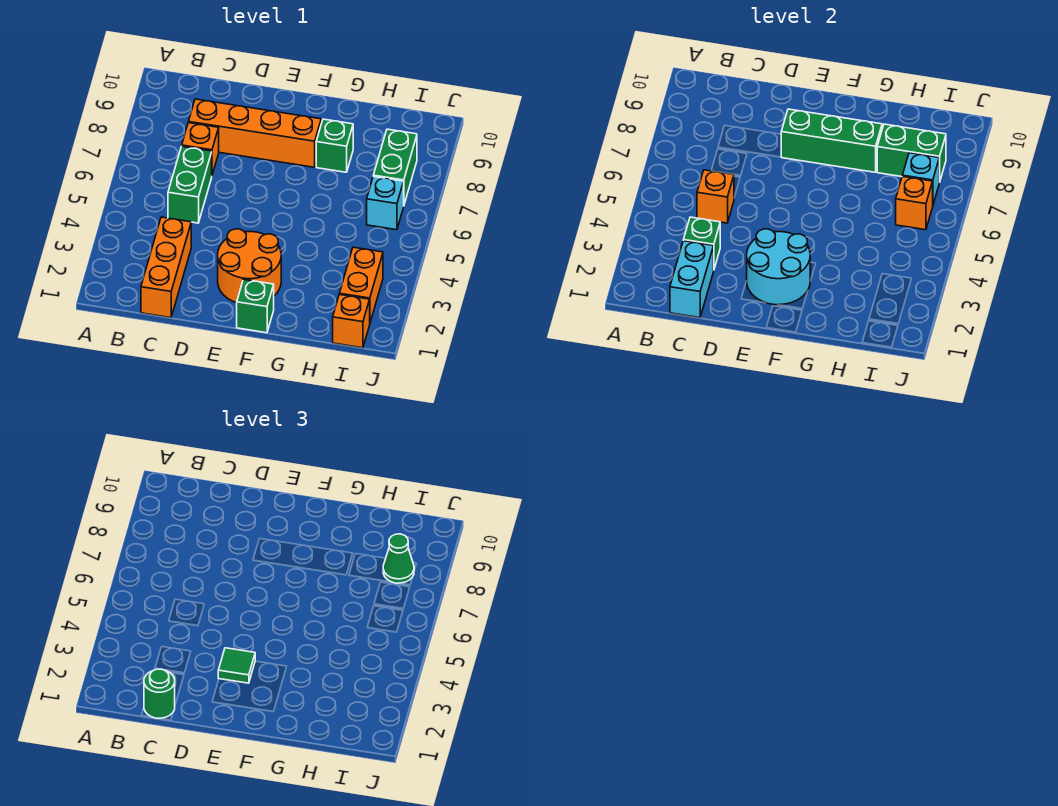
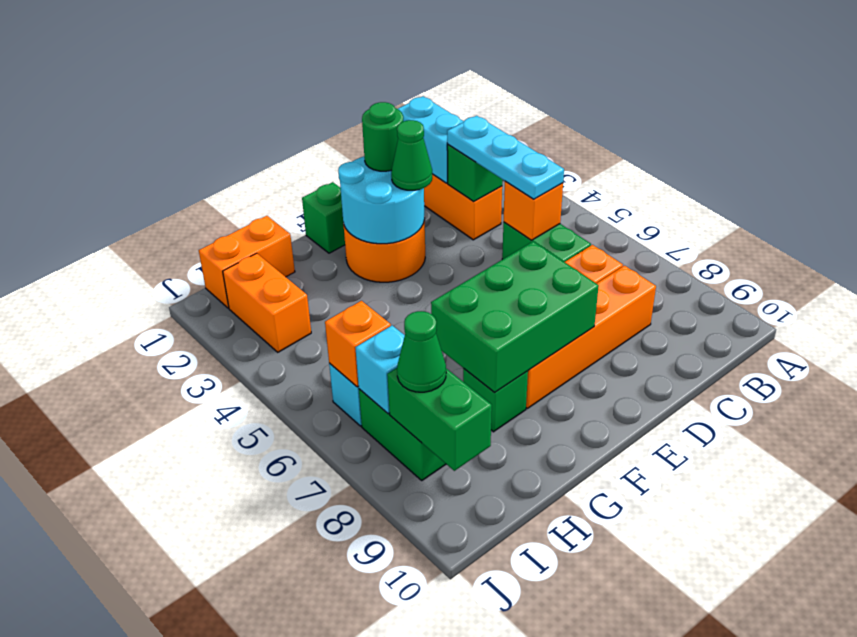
green 1x1 round brick [144,669,175,718] -> green 1x1 round brick moved to [362,102,403,171]
none -> cyan 1x3 plate [447,116,564,199]
green 1x1 tile [218,648,255,683] -> green 1x1 cone [391,120,432,190]
green 1x3 brick [781,109,882,172] -> green 2x3 brick [431,242,599,393]
green 1x2 brick [877,124,946,182] -> green 1x2 brick turned to [387,368,492,471]
orange 1x1 brick [333,295,370,348] -> orange 1x2 brick [199,216,295,308]

